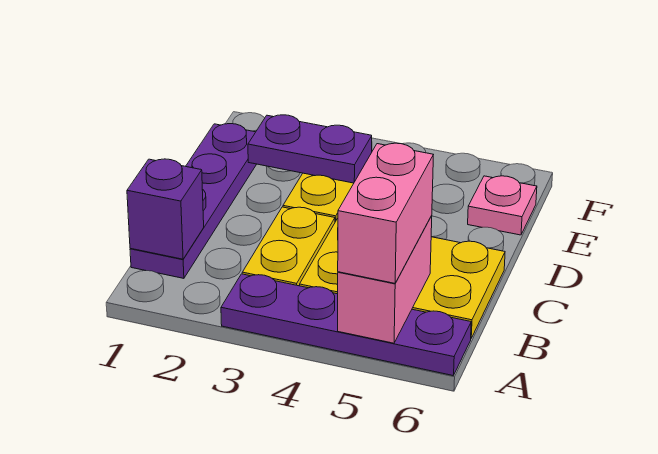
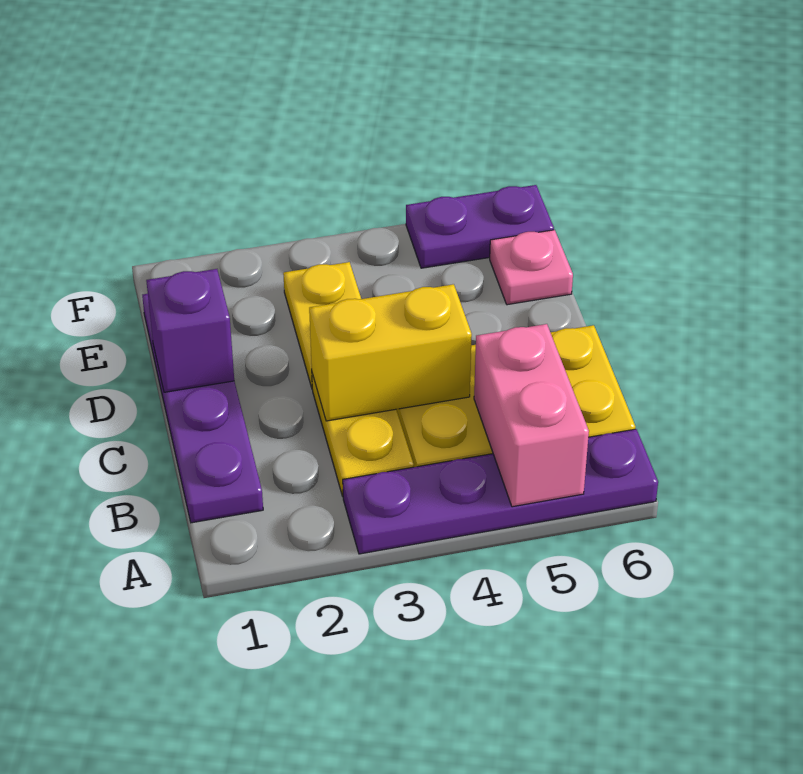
pink 1x2 brick [338,143,433,283] -> none
purple 1x1 brick [127,159,204,259] -> purple 1x1 brick moved to [146,269,234,392]
none -> yellow 1x2 brick [309,284,472,421]
purple 1x2 plate [248,115,372,183] -> purple 1x2 plate moved to [406,185,554,268]

